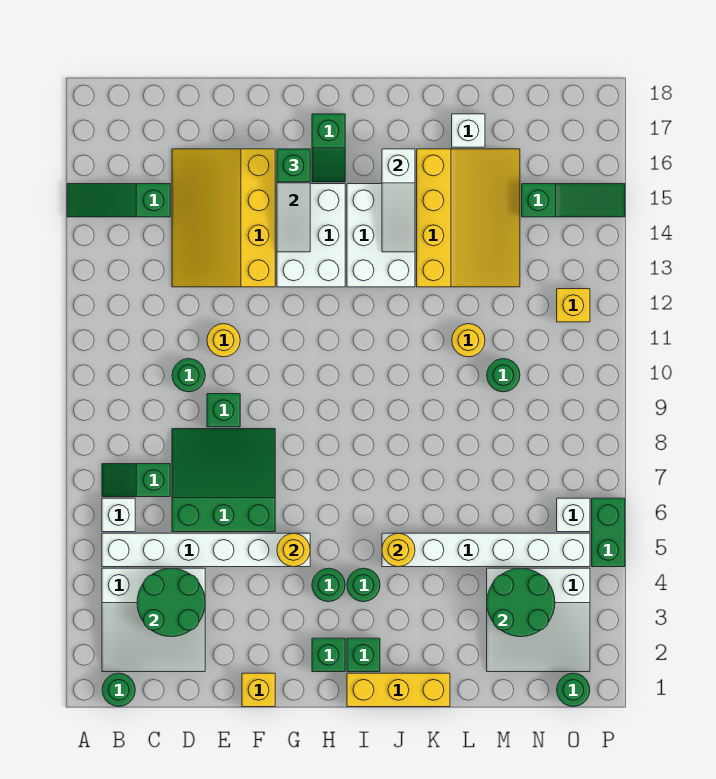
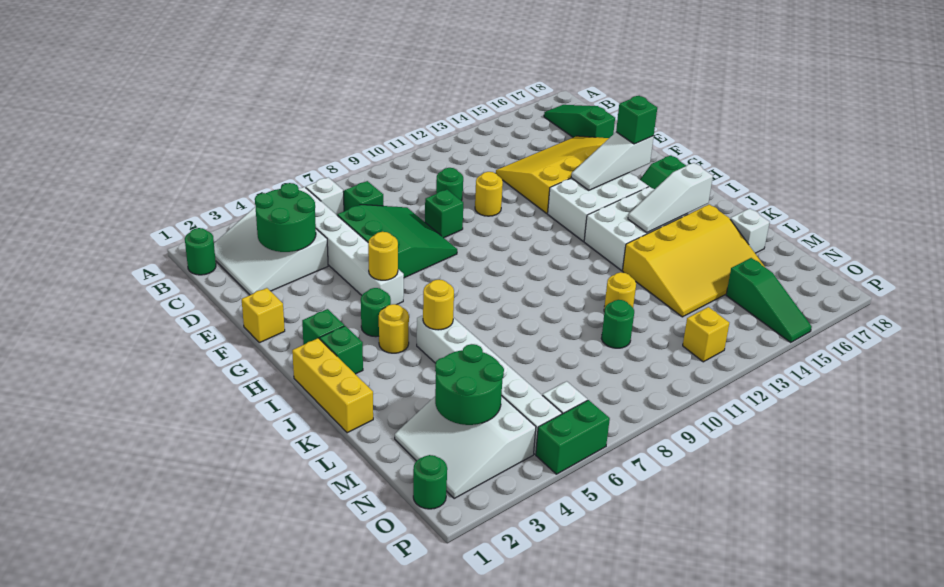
green 1x3 slope [67,184,170,217] -> green 1x3 slope moved to [544,105,615,138]
green 1x1 round brick [347,568,380,602] -> yellow 1x1 round brick [379,304,409,353]

